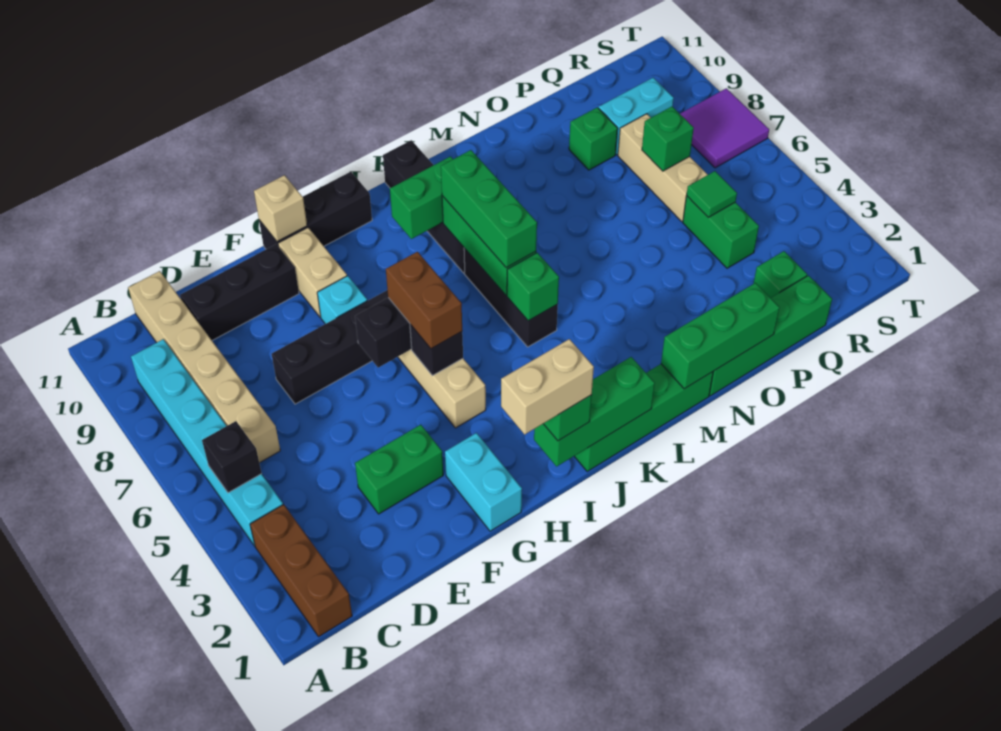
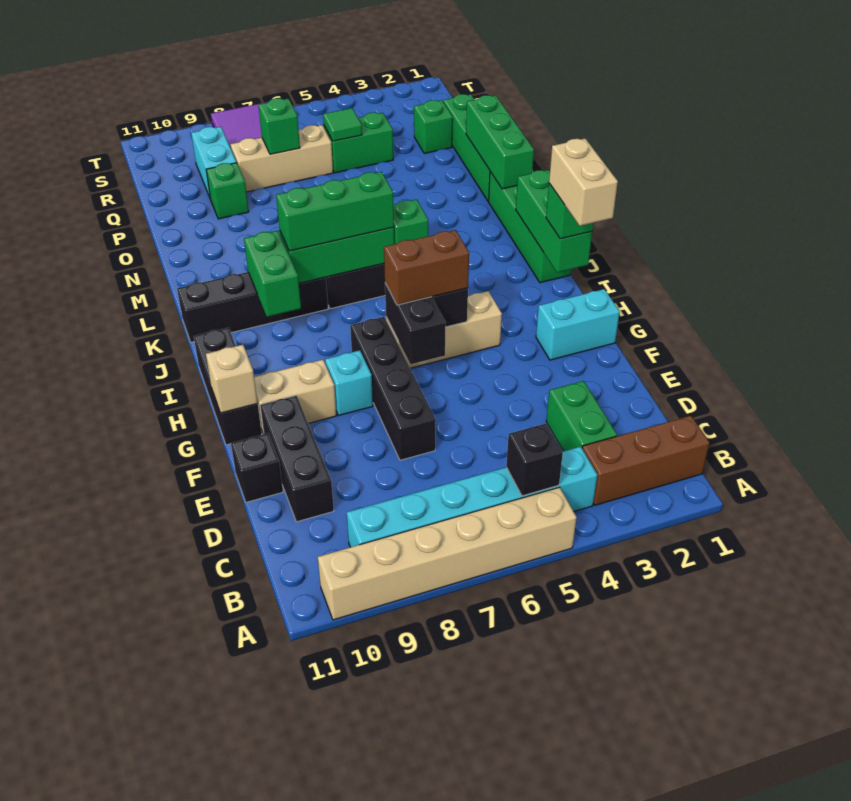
tan 1x6 brick [128,271,280,463] -> tan 1x6 brick moved to [318,487,577,620]
green 1x2 brick [355,425,443,514] -> green 1x2 brick moved to [546,381,617,451]
none -> black 1x1 brick [231,433,283,502]

